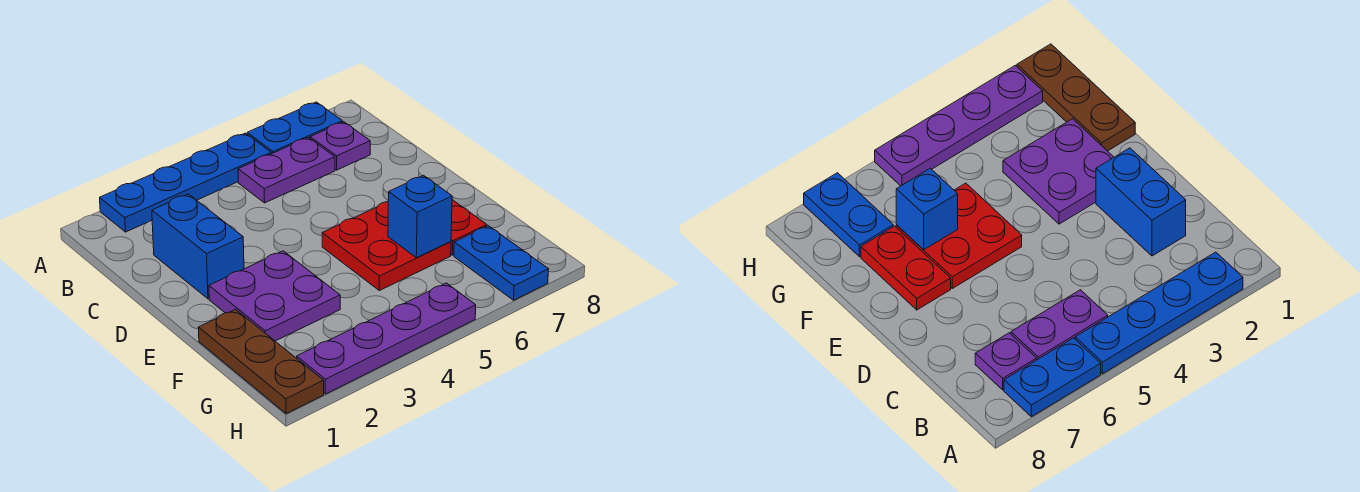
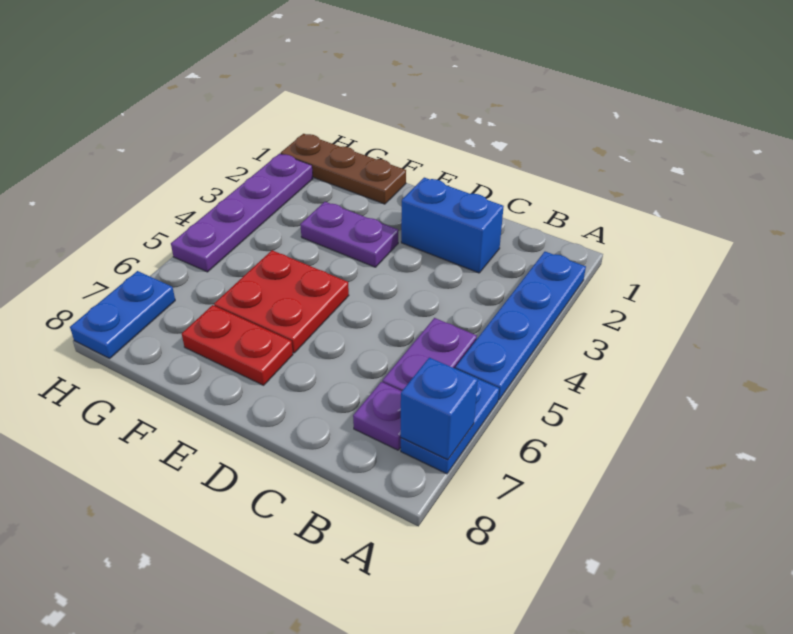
purple 2x2 plate [209,251,340,341] -> purple 1x2 plate [300,202,398,267]
blue 1x1 brick [388,175,452,258] -> blue 1x1 brick moved to [401,358,478,460]
blue 1x2 plate [454,226,549,300] -> blue 1x2 plate turned to [70,271,175,358]

